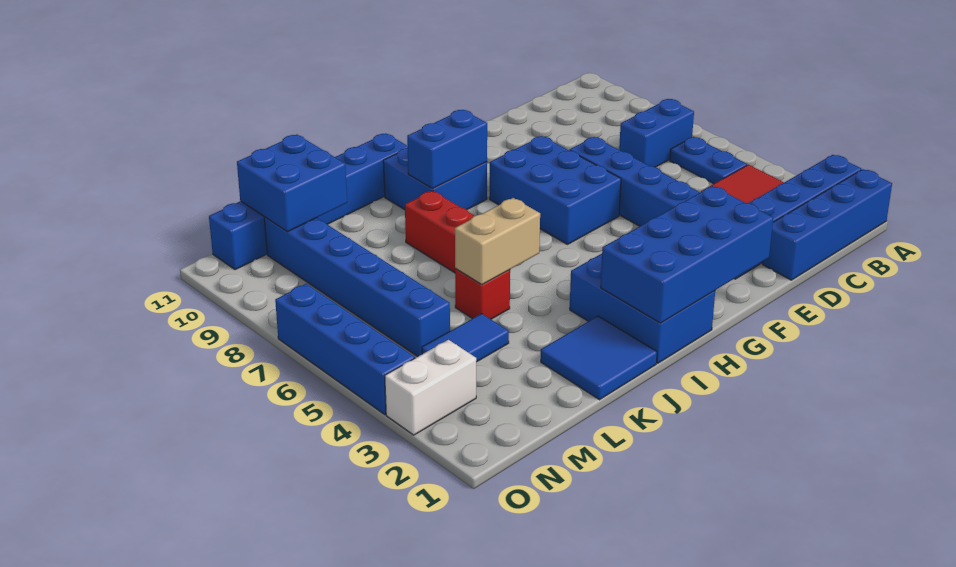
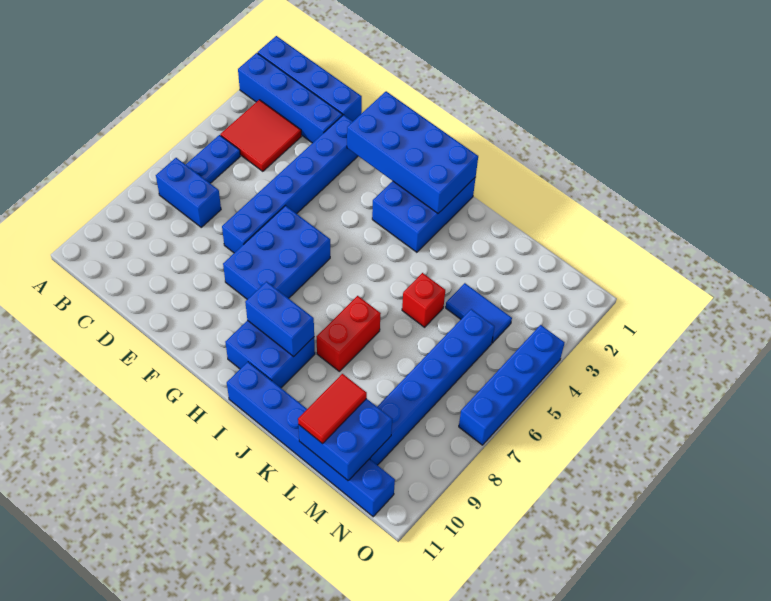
blue 2x2 tile [541,316,657,400] -> none
tan 1x2 brick [455,198,540,285] -> none
none -> red 1x2 tile [298,374,367,444]
white 1x2 brick [385,340,476,435] -> none

